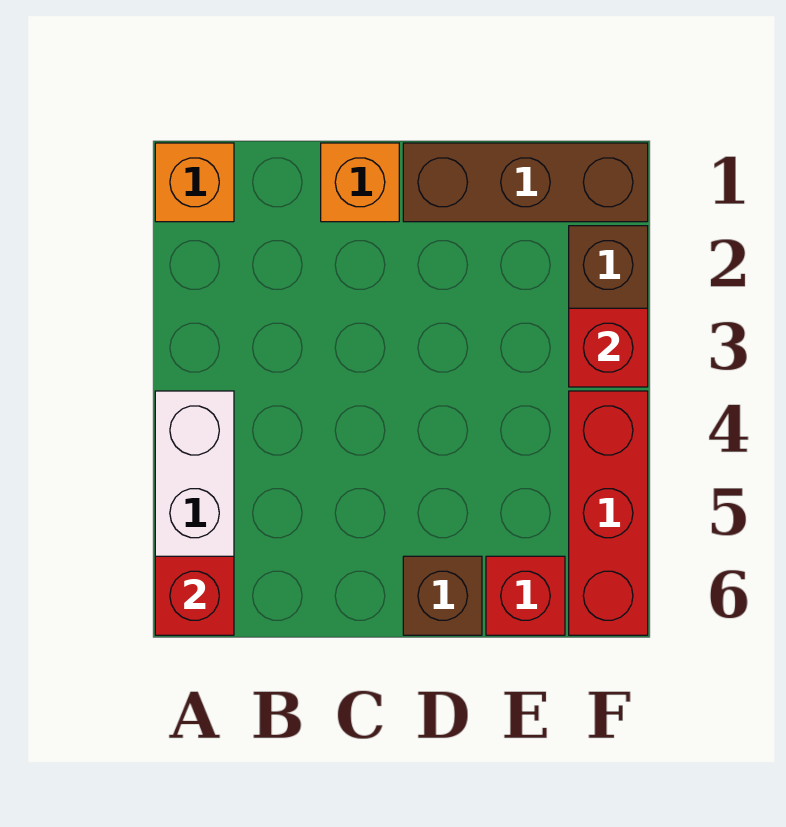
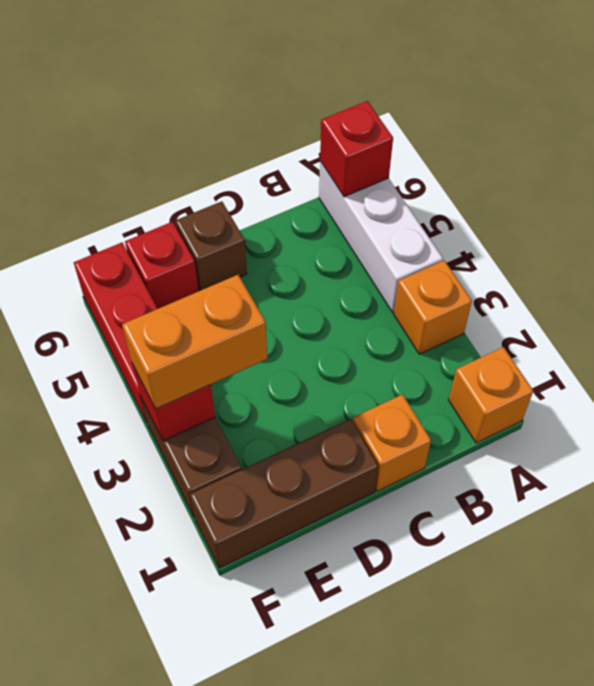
none -> orange 1x1 brick [394,260,472,354]
none -> orange 1x2 brick [122,275,267,409]

